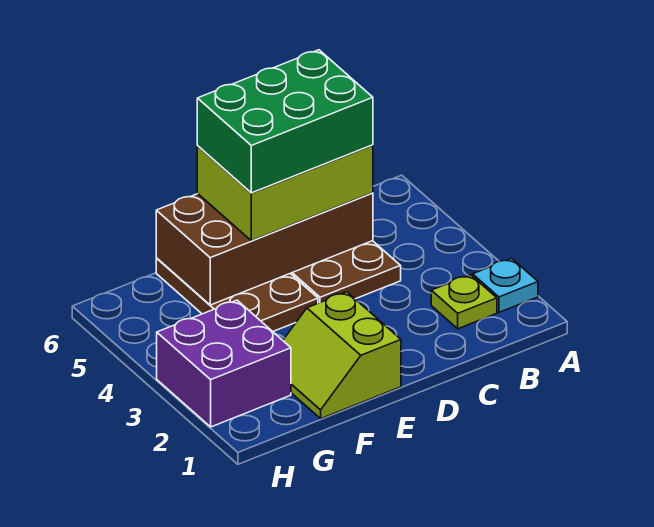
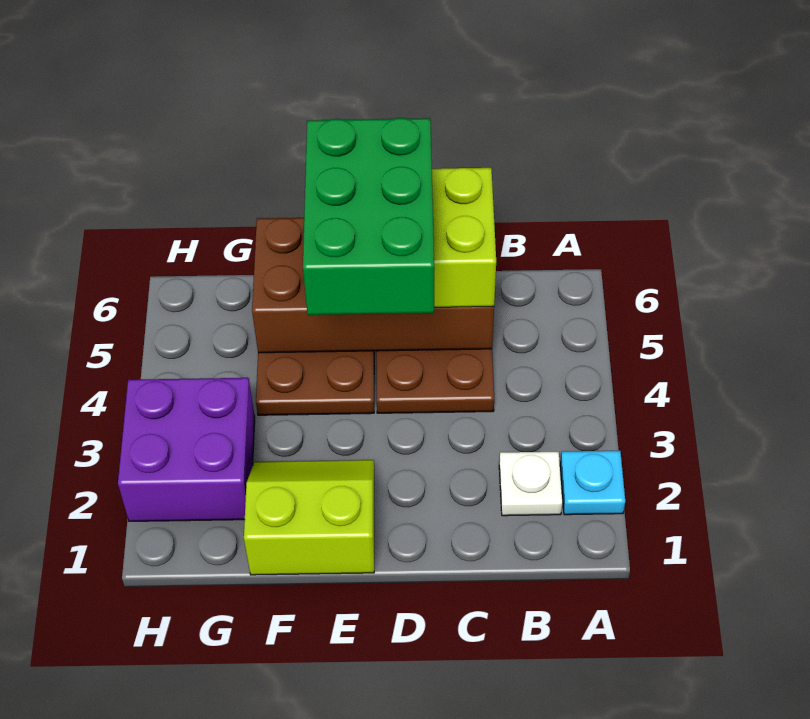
lime 1x1 plate [431,275,497,329] -> white 1x1 plate [499,452,562,516]
green 2x3 brick [197,50,373,193] -> green 2x3 brick turned to [303,118,434,315]
lime 2x2 slope [283,292,401,418] -> lime 2x2 slope turned to [244,460,374,575]

